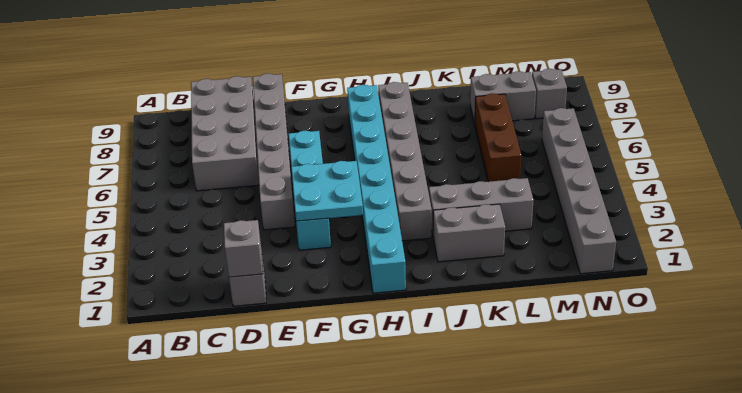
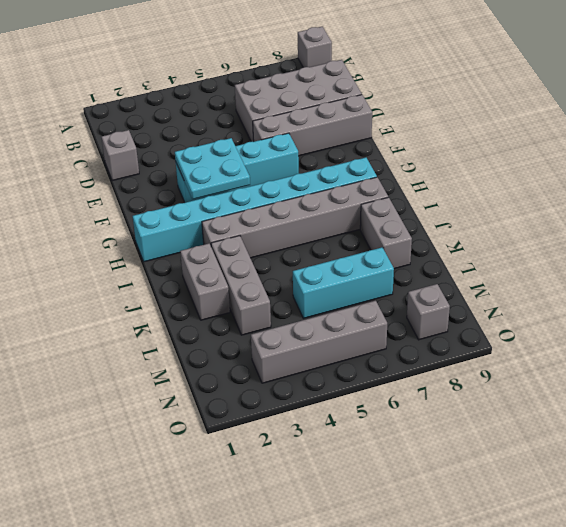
grey 1x1 brick [224,220,263,277] -> grey 1x1 brick moved to [298,27,332,67]
grey 1x6 brick [253,74,295,230] -> grey 1x4 brick [253,95,372,156]
brown 1x3 brick [475,93,522,182] -> cyan 1x3 brick [293,247,394,318]
grey 1x2 brick [470,71,536,123] -> grey 1x2 brick moved to [360,197,412,269]
grey 1x6 brick [542,108,616,274] -> grey 1x4 brick [251,301,387,383]

